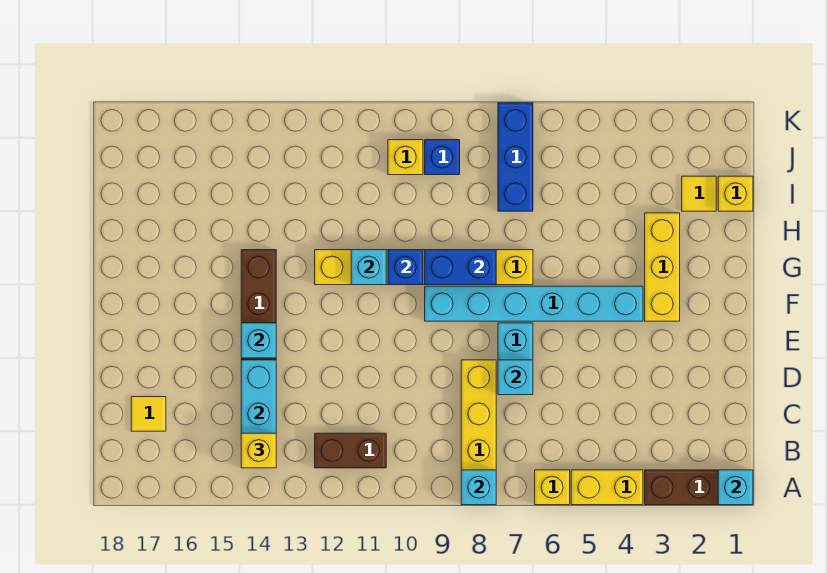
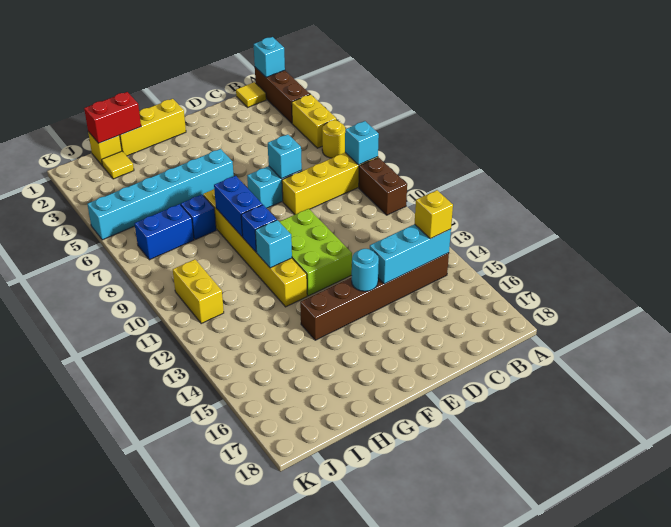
yellow 1x1 brick [535,470,570,505] -> yellow 1x1 round brick [322,120,345,158]
brown 1x2 brick [315,433,386,468] -> brown 1x2 brick moved to [359,158,407,215]
yellow 1x1 tile [131,397,166,431] -> yellow 1x1 tile moved to [236,82,266,107]
none -> lime 2x3 brick [279,209,352,296]
cyan 1x1 brick [241,323,276,358] -> cyan 1x1 round brick [352,249,379,291]
yellow 1x3 brick [645,213,680,321] -> yellow 1x3 brick moved to [120,99,186,156]
cyan 1x6 brick [425,286,643,321] -> cyan 1x6 brick turned to [87,149,234,240]
none -> red 1x2 brick [84,92,141,143]
blue 1x3 brick [498,103,533,211] -> blue 1x2 brick [135,204,194,260]
blue 1x1 brick [425,140,460,175] -> blue 1x1 brick moved to [181,195,216,240]
yellow 1x1 brick [388,140,423,175] -> yellow 1x2 brick [173,259,224,323]

